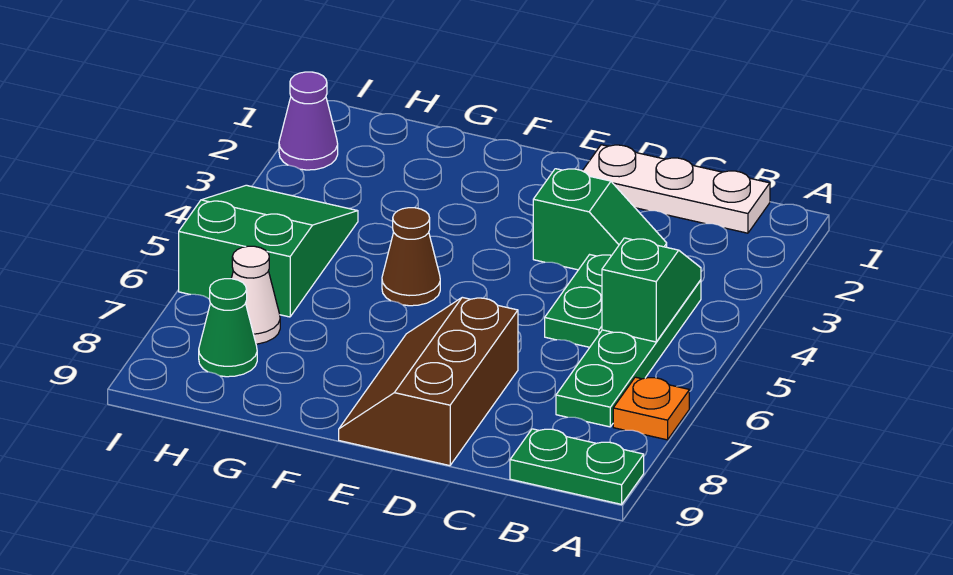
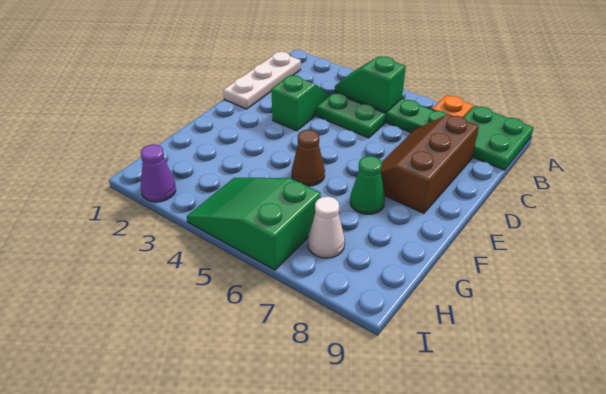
green 1x2 plate [510,429,644,504] -> green 2x2 plate [463,106,534,170]
brown 2x3 slope [339,297,518,466] -> brown 2x3 slope turned to [381,114,479,213]
green 1x1 cone [199,279,257,377] -> green 1x1 cone moved to [350,156,385,214]

